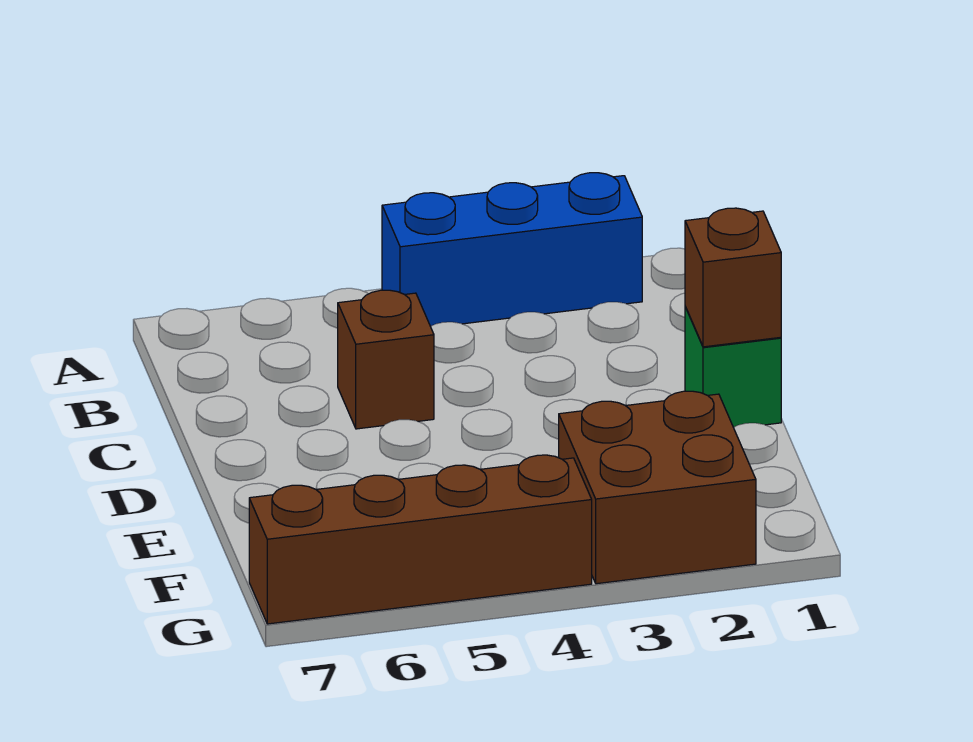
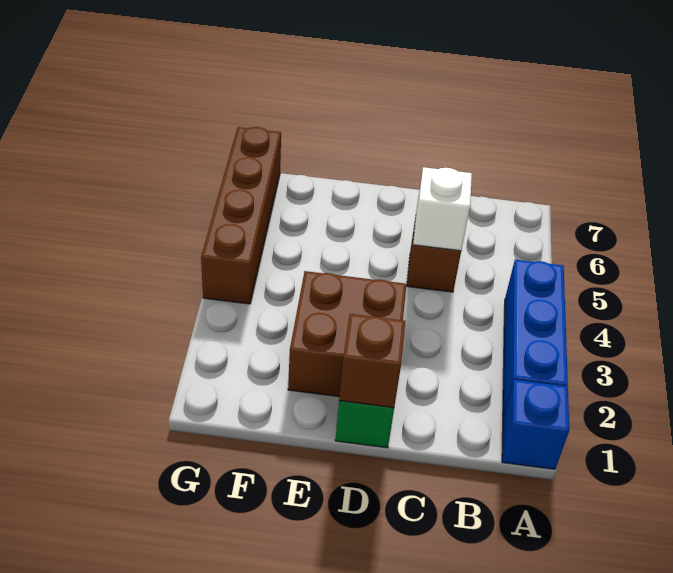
none -> blue 1x1 brick [502,380,569,469]
none -> white 1x1 brick [413,167,472,251]
brown 2x2 brick [559,391,756,584] -> brown 2x2 brick moved to [288,271,407,397]

